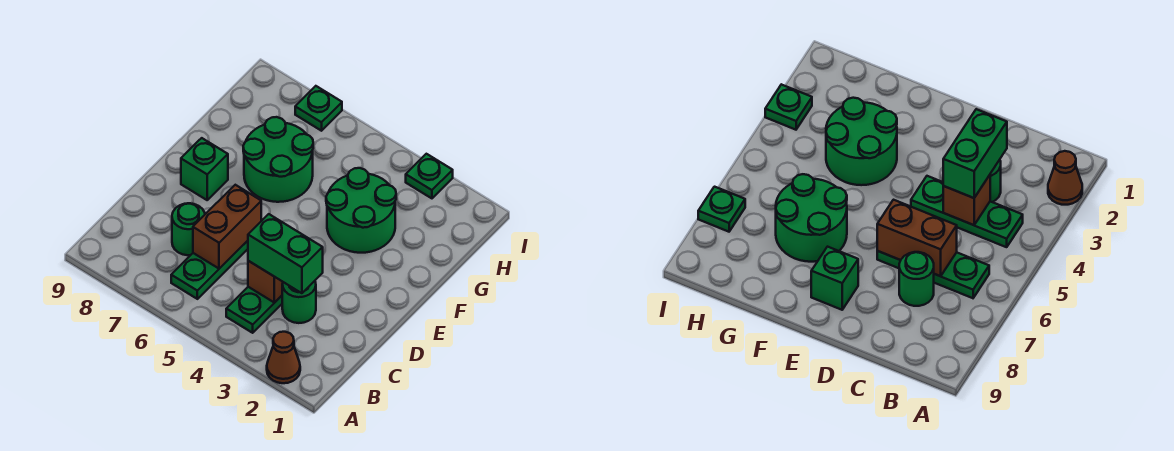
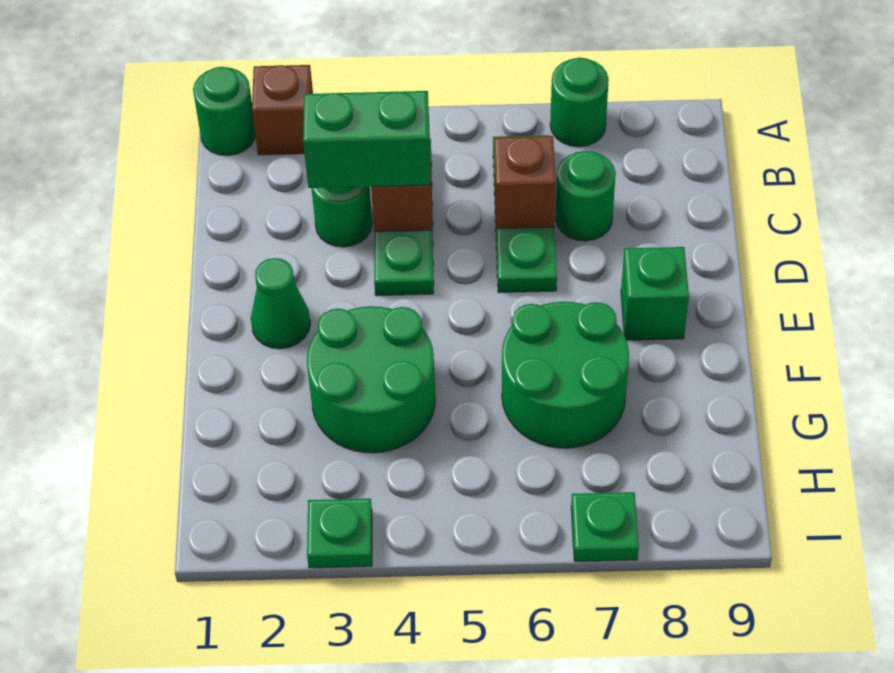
none -> green 1x1 round brick [193,67,255,156]
brown 1x1 cone [267,332,300,383] -> brown 1x1 brick [252,65,313,155]
none -> green 1x1 round brick [550,58,609,147]
brown 1x2 brick [193,185,261,269] -> brown 1x1 brick [494,136,556,229]
none -> green 1x1 cone [251,258,310,349]

